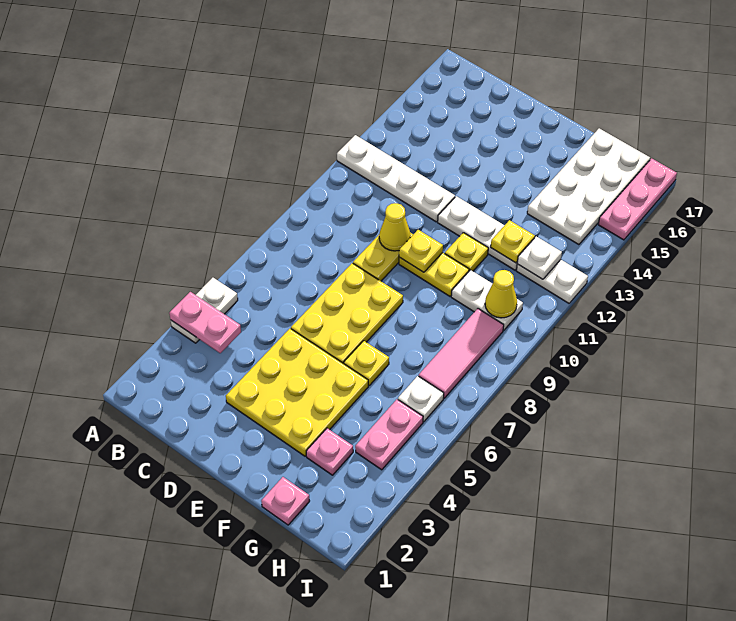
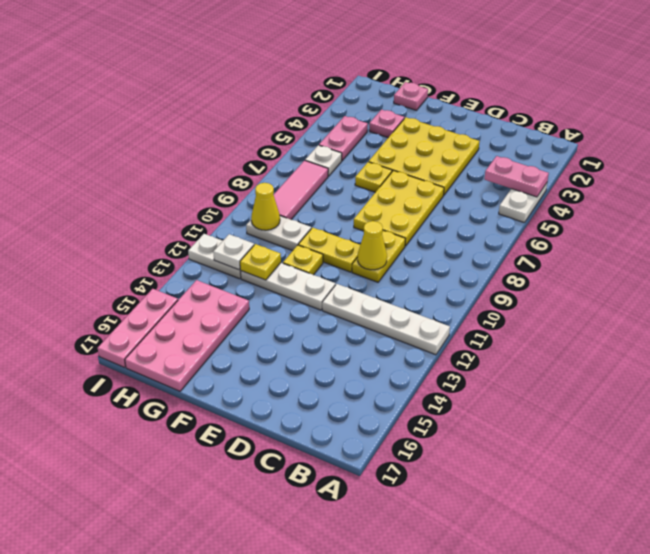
yellow 1x1 plate [399,230,443,272] -> none
white 2x4 plate [527,128,650,245] -> pink 2x4 plate [125,280,249,391]

